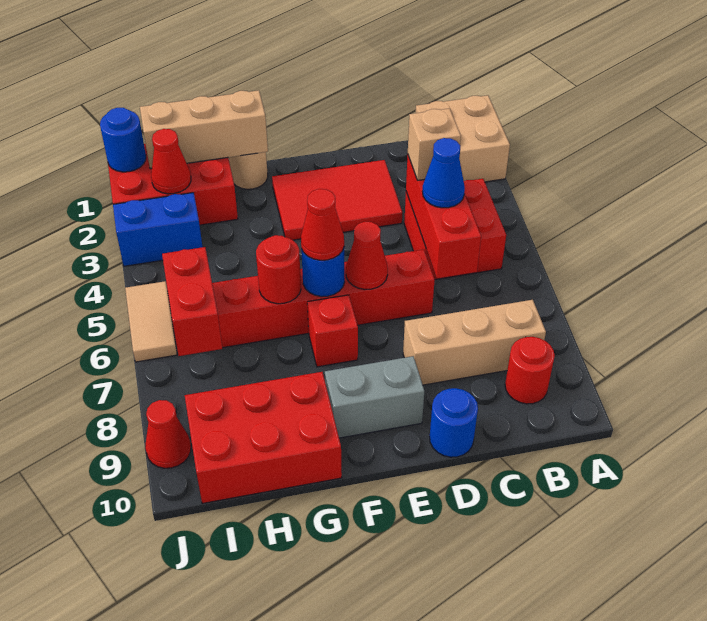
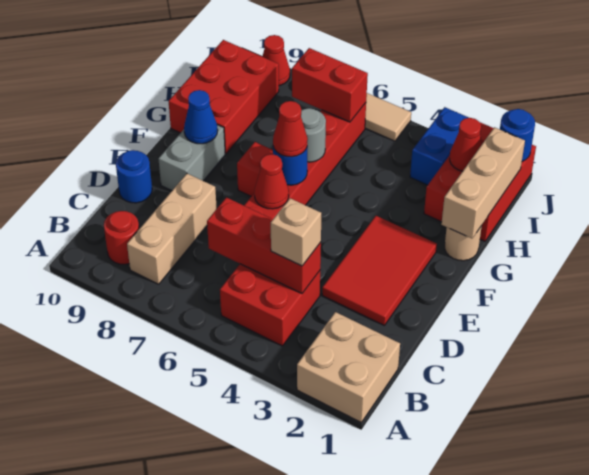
blue 1x1 cone [422,138,465,208] -> blue 1x1 cone moved to [184,90,218,144]
red 1x1 round brick [256,235,301,304] -> grey 1x1 round brick [301,108,326,162]

